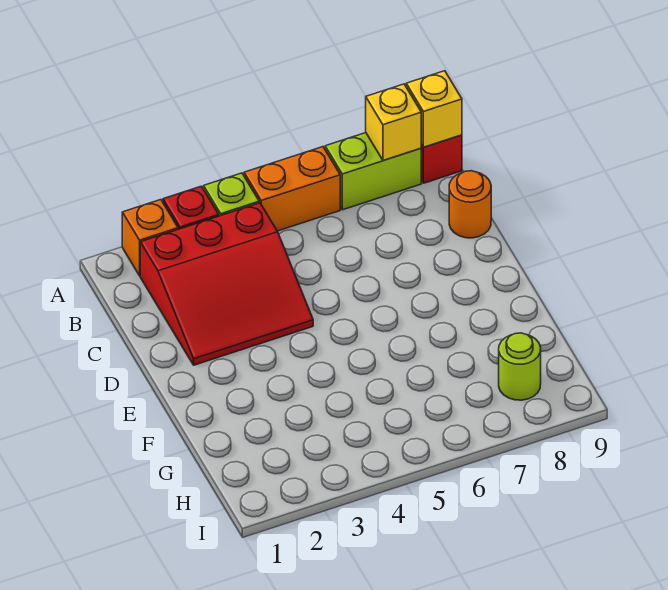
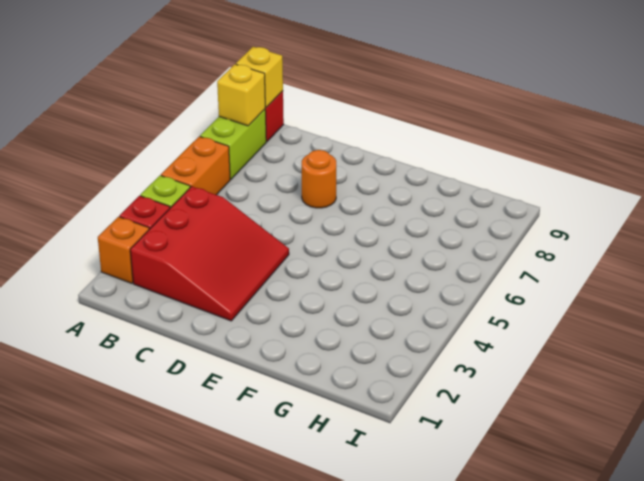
orange 1x1 round brick [449,171,491,238] -> orange 1x1 round brick moved to [302,150,336,208]
lime 1x1 round brick [499,333,541,400] -> none

